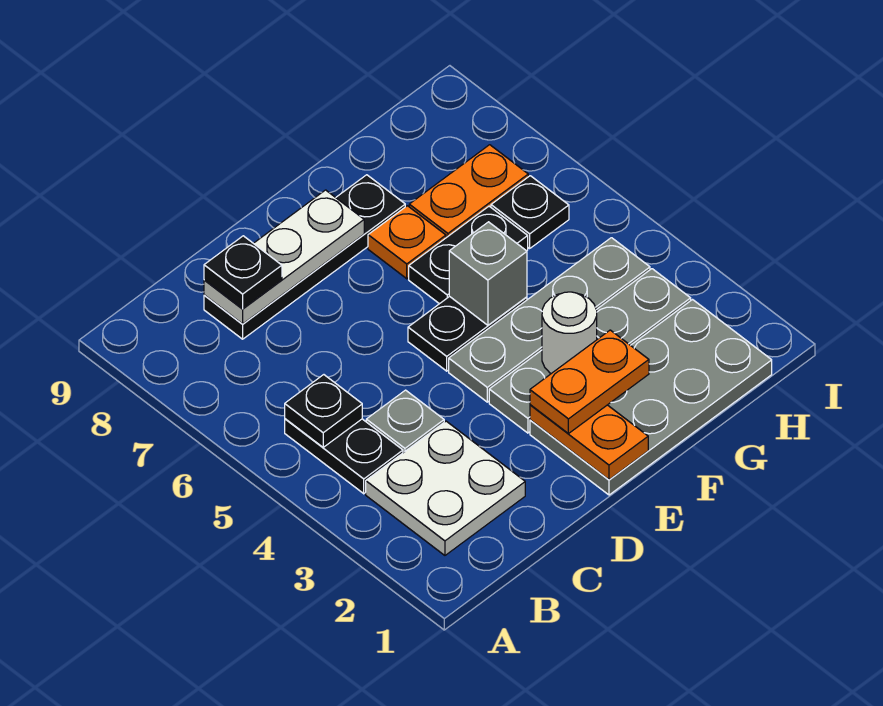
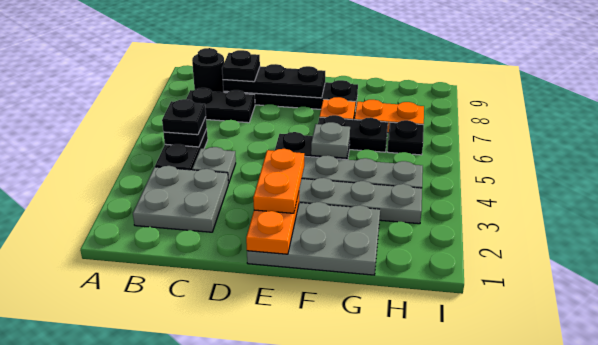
white 2x2 plate [366,421,525,555] -> grey 2x2 plate [133,166,229,232]
none -> black 1x1 plate [162,99,206,135]
none -> black 1x2 plate [187,88,255,123]
none -> black 1x1 round brick [192,48,224,92]
white 1x3 plate [204,190,364,324] -> black 1x3 plate [223,64,325,98]
grey 2x4 plate [530,300,772,495] -> grey 2x3 plate [247,202,380,275]
orange 1x2 plate [530,330,649,434] -> orange 1x2 plate turned to [253,149,304,213]
white 1x1 round brick [542,292,597,373] -> none
grey 1x1 brick [449,222,527,325] -> grey 1x1 plate [311,122,350,158]

